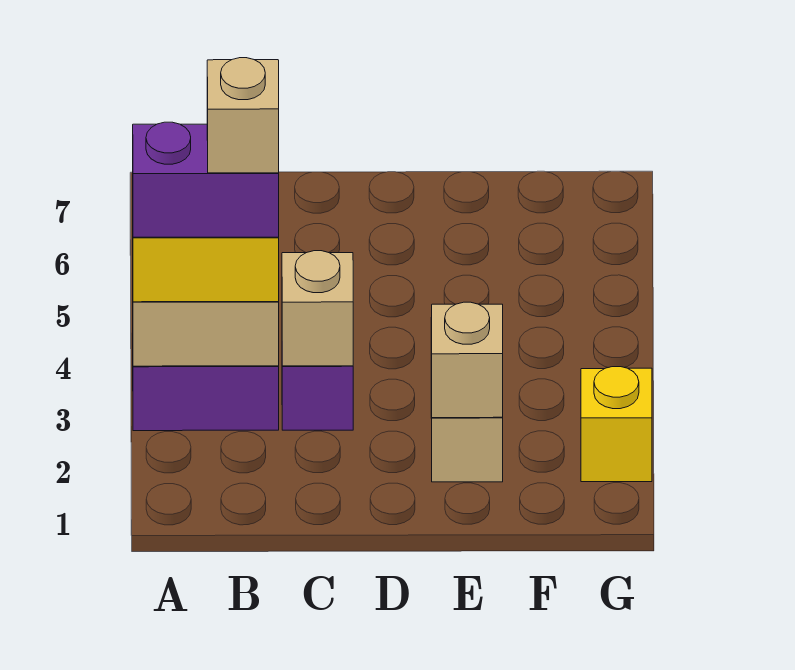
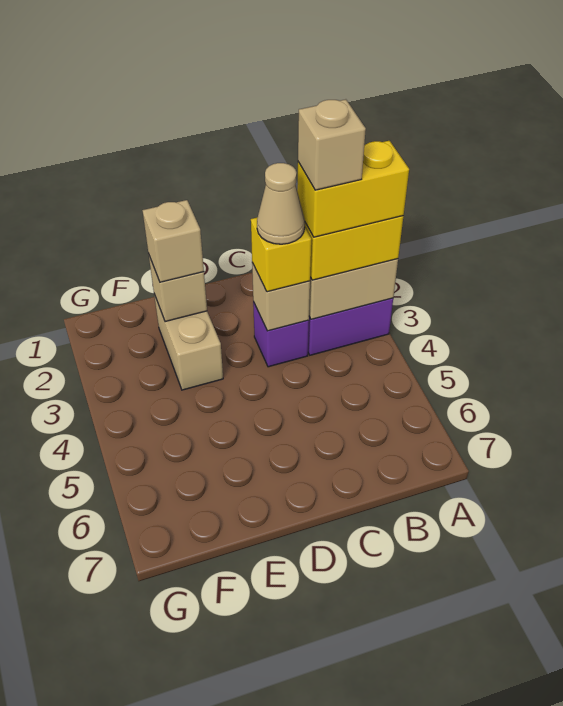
purple 1x2 brick [133,122,279,237] -> yellow 1x2 brick [297,141,409,237]
none -> tan 1x1 cone [257,163,305,244]
none -> tan 1x1 brick [142,200,204,282]
yellow 1x1 brick [581,367,652,482] -> yellow 1x1 brick moved to [251,217,311,292]

